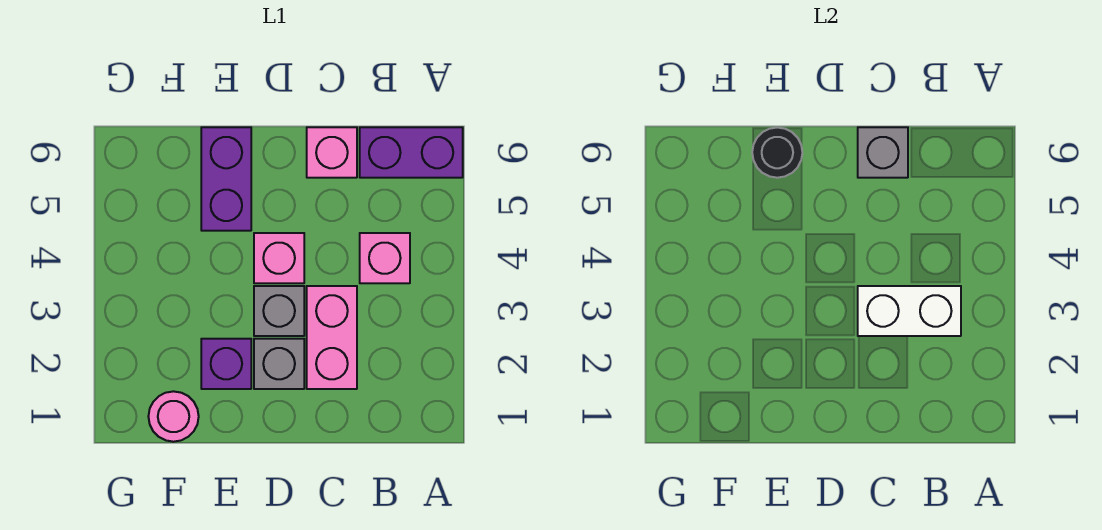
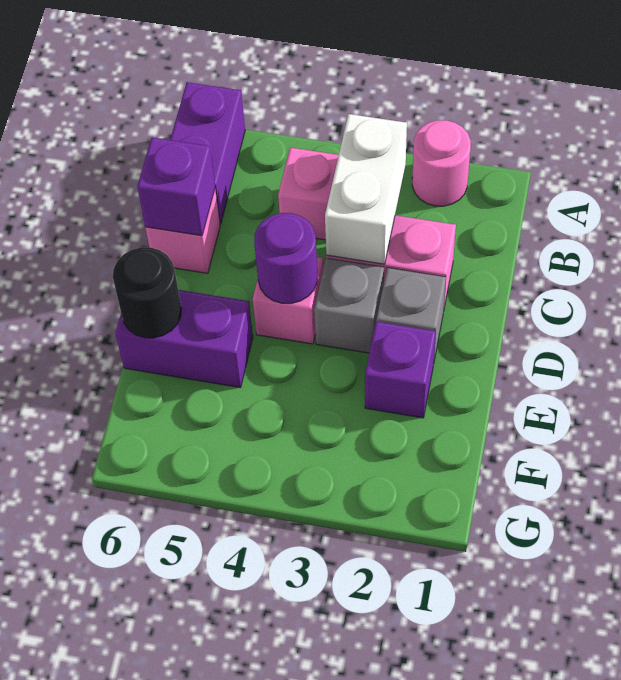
grey 1x1 brick [858,127,908,178] -> purple 1x1 brick [137,137,215,236]
none -> purple 1x1 round brick [254,213,317,303]
pink 1x1 round brick [148,391,199,442] -> pink 1x1 round brick moved to [412,120,471,206]

